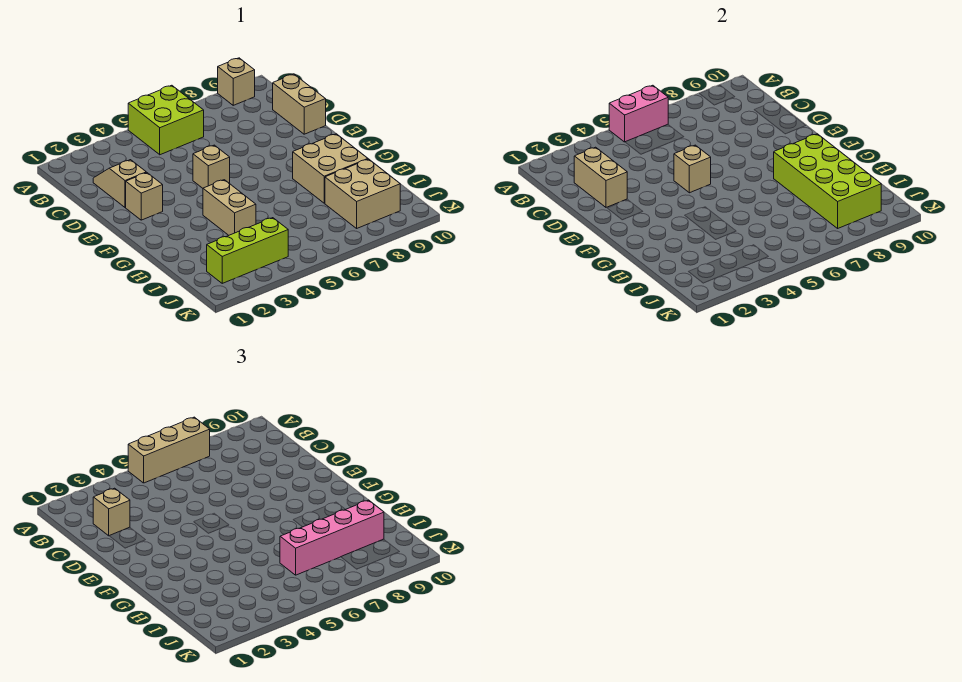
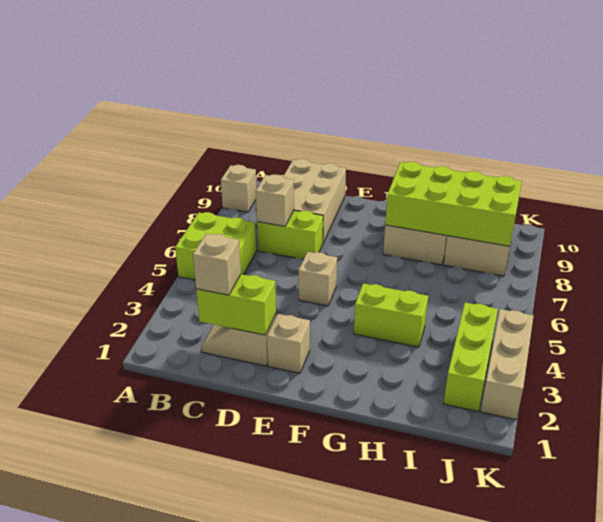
pink 1x2 brick [609,85,668,142] -> none
tan 1x3 brick [128,417,210,483] -> tan 1x3 brick moved to [481,309,533,420]
tan 1x2 brick [574,147,627,207] -> lime 1x2 brick [196,274,276,335]
none -> lime 1x2 brick [257,211,323,259]
tan 1x2 brick [273,74,326,134] -> tan 2x3 brick [283,159,346,243]
tan 1x1 brick [674,145,711,193] -> tan 1x1 brick moved to [256,174,294,226]
tan 1x2 brick [203,180,256,235] -> lime 1x2 brick [354,284,428,347]
pink 1x4 brick [280,500,384,575] -> none

